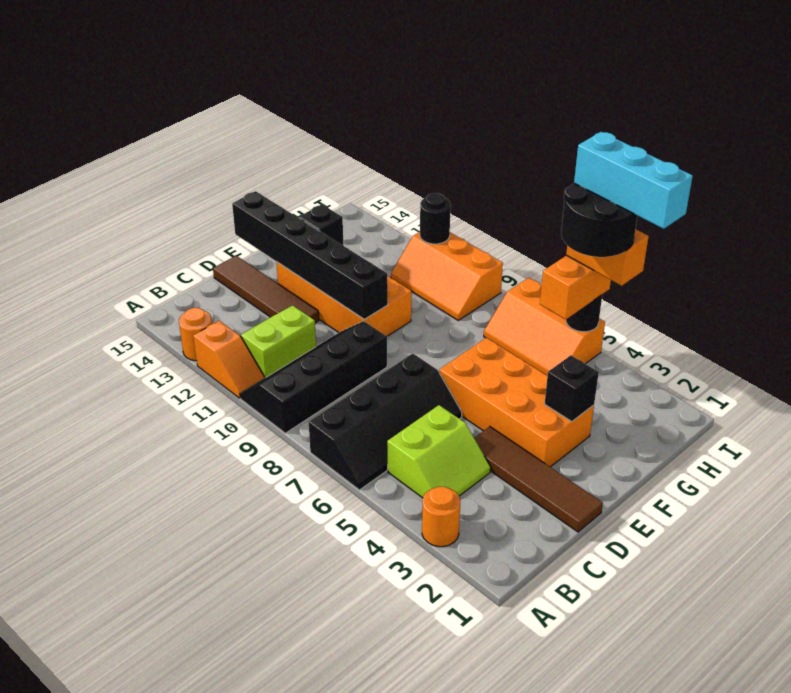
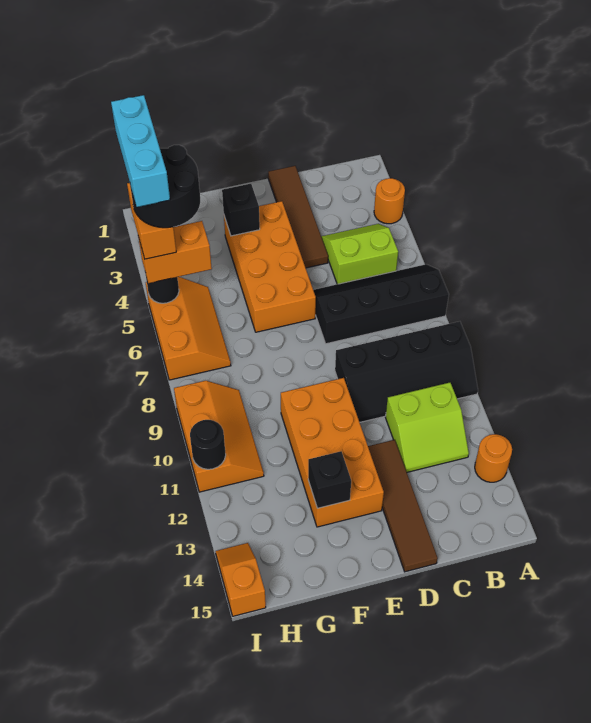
orange 1x2 slope [193,321,265,398] -> orange 1x2 slope moved to [216,543,266,616]
black 1x6 brick [232,191,388,319] -> none

